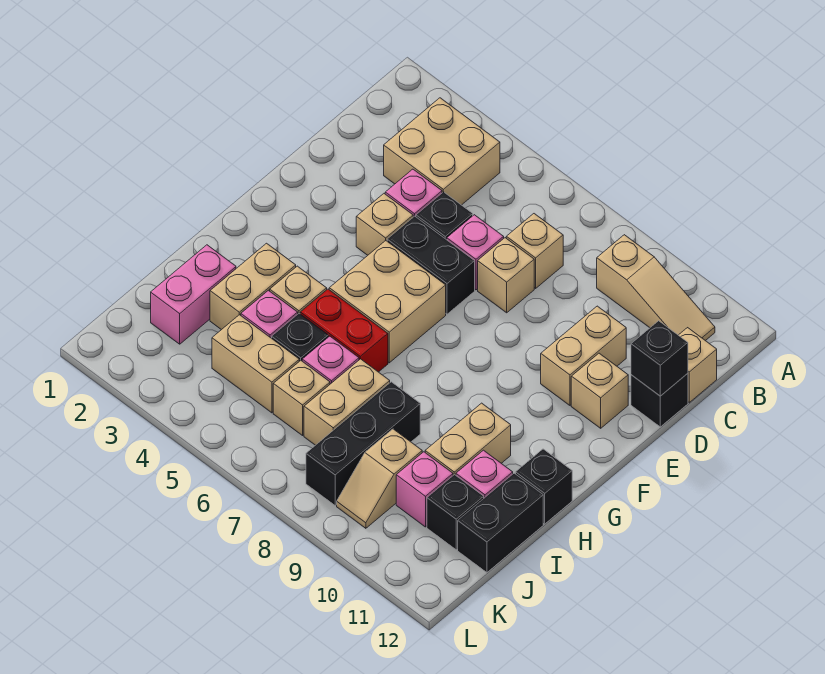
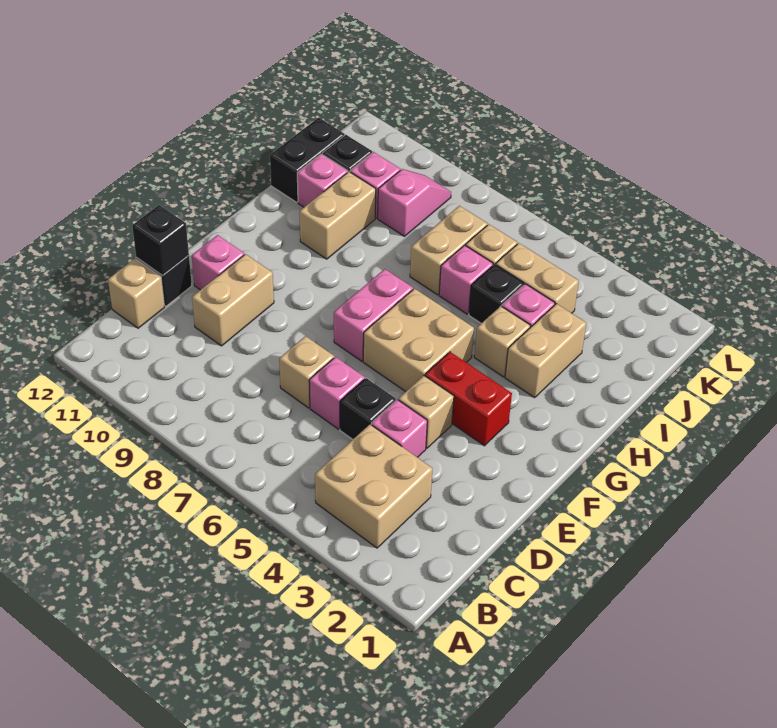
tan 1x3 slope [597,235,715,341] -> none
tan 1x1 brick [506,214,563,288] -> none
black 1x2 brick [387,216,475,314] -> none
tan 1x1 brick [571,353,628,428] -> pink 1x1 brick [192,235,244,290]
red 1x2 brick [300,289,388,372] -> red 1x2 brick moved to [425,352,512,446]
black 1x1 brick [516,449,572,524] -> none
pink 1x2 brick [151,245,236,344] -> pink 1x2 brick moved to [334,269,413,361]
black 1x3 brick [306,382,420,505] -> none
tan 1x2 slope [337,429,422,528] -> pink 1x2 slope [378,169,451,236]

